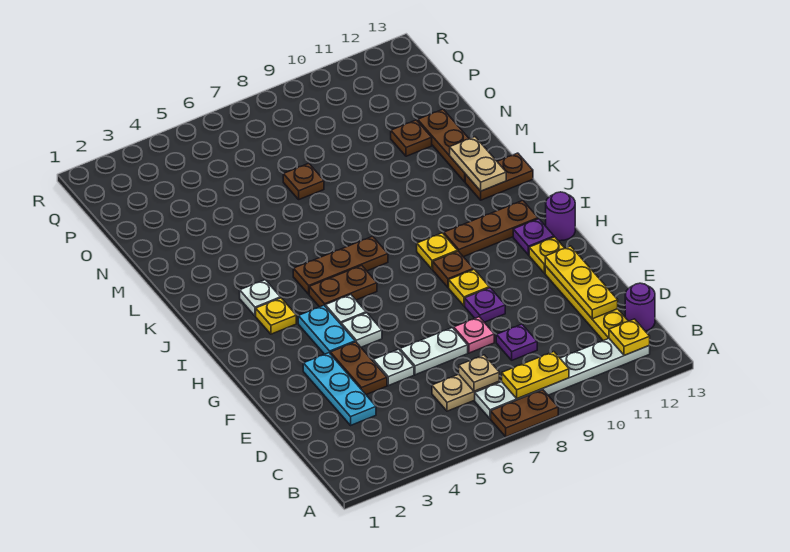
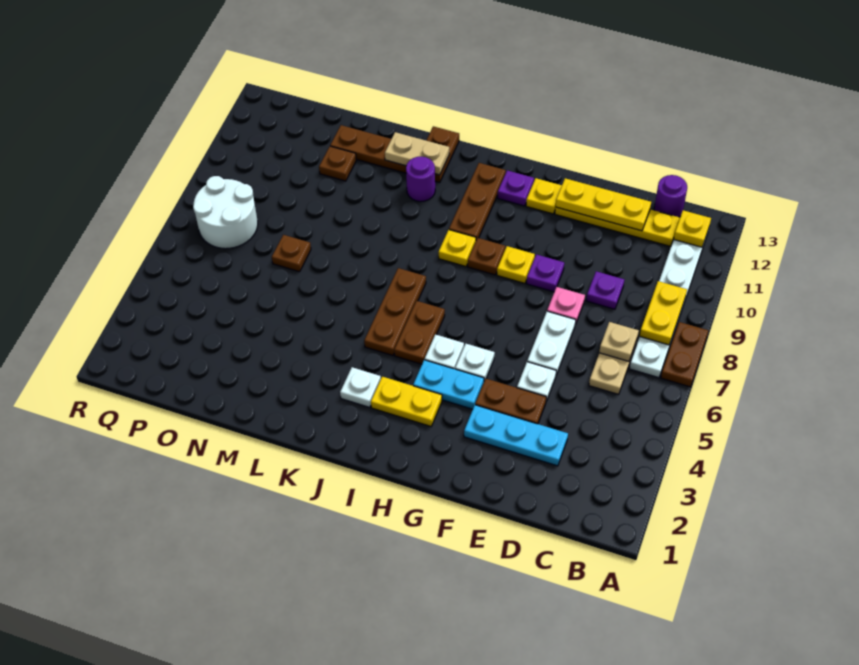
purple 1x1 round brick [546,192,575,241] -> purple 1x1 round brick moved to [406,157,435,202]
yellow 1x1 plate [256,298,296,334] -> yellow 1x2 plate [371,377,442,426]
none -> white 2x2 round brick [193,176,258,249]

